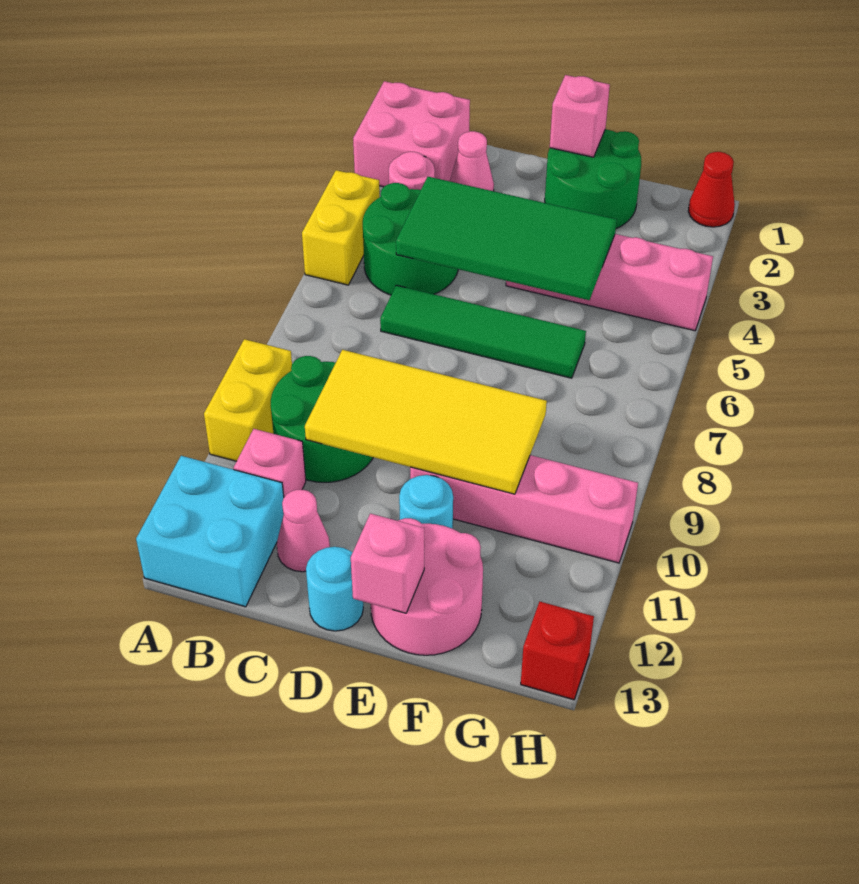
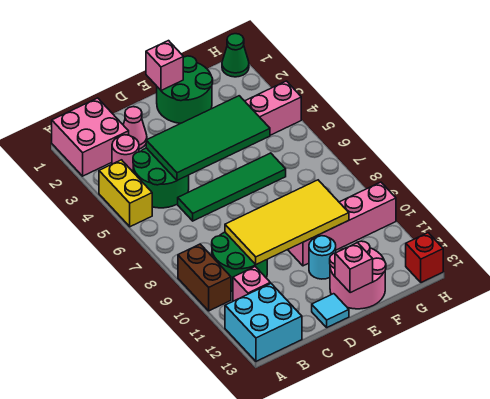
yellow 1x2 brick [204,339,292,461] -> brown 1x2 brick [178,244,231,311]
pink 1x1 cone [277,490,330,572] -> none
cyan 1x1 round brick [306,547,363,631] -> cyan 1x1 tile [312,294,349,327]
red 1x1 cone [688,152,735,227] -> green 1x1 cone [222,34,249,77]

